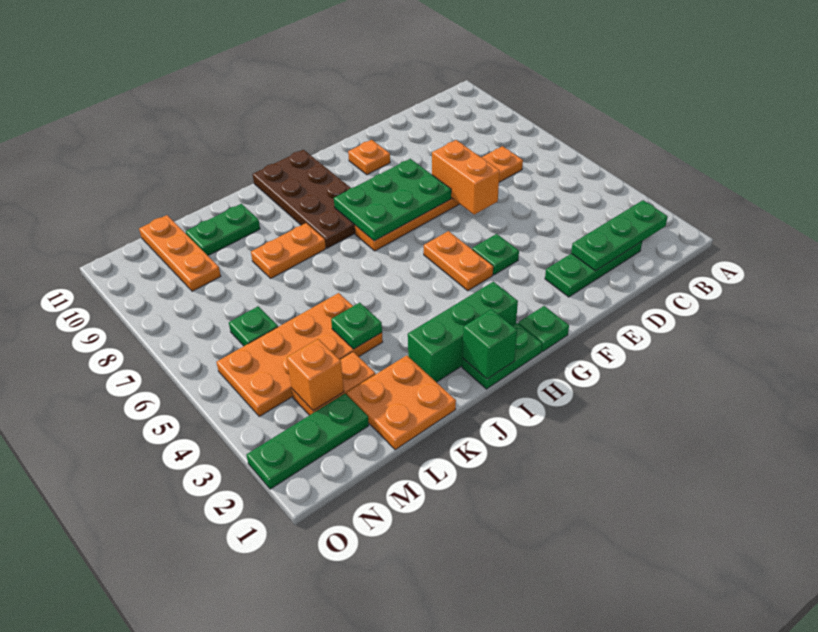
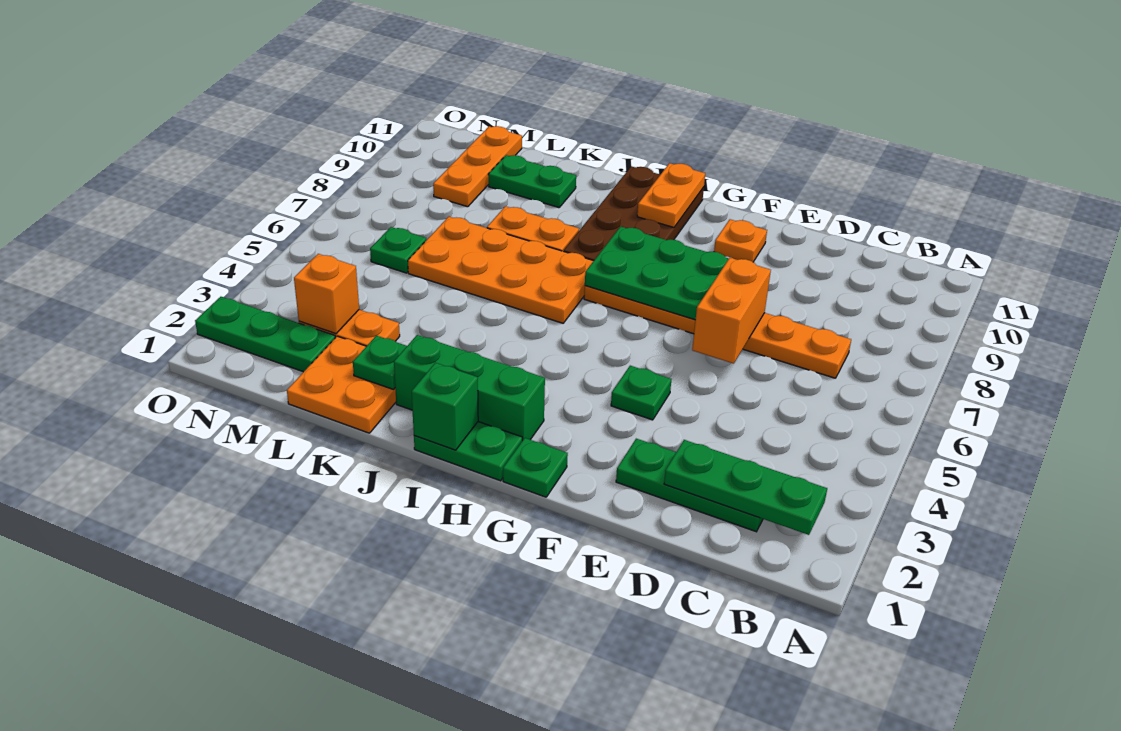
orange 1x2 plate [424,231,493,291] -> orange 1x2 plate moved to [637,163,705,227]
orange 2x4 plate [216,293,383,416] -> orange 2x4 plate moved to [408,217,593,323]
green 1x1 plate [331,303,382,349] -> green 1x1 plate moved to [353,336,407,390]

